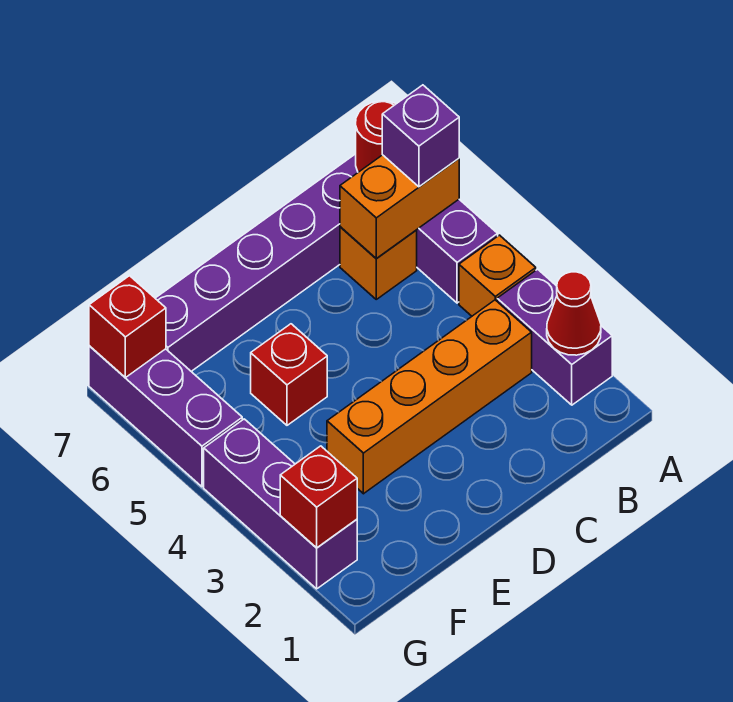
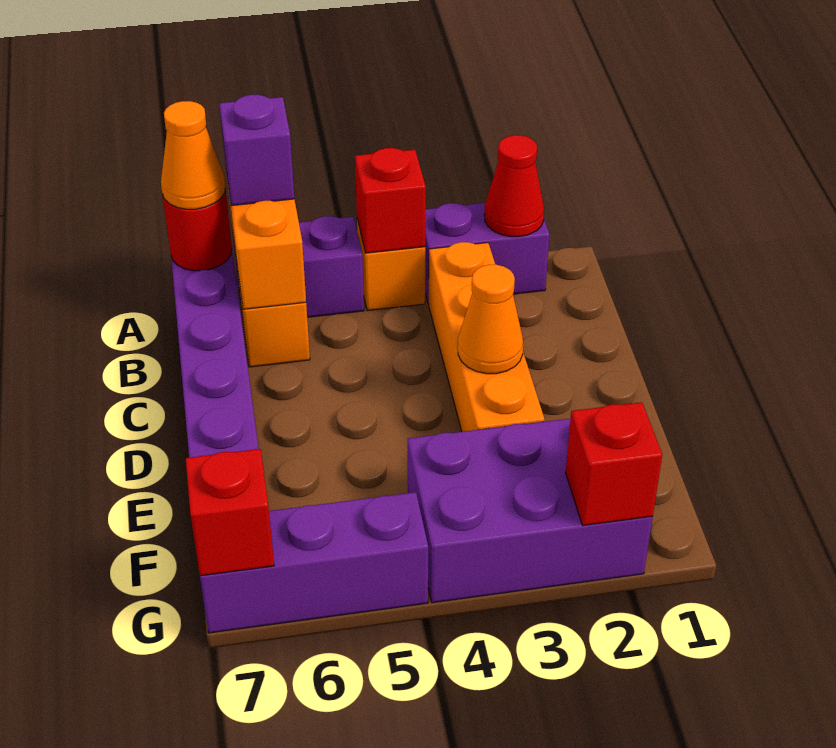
none -> orange 1x1 cone [161,101,225,209]
none -> orange 1x1 cone [458,265,523,374]
red 1x1 brick [251,324,327,425] -> red 1x1 brick moved to [355,148,426,253]
purple 1x3 brick [204,419,357,589] -> purple 2x3 brick [408,418,653,603]

